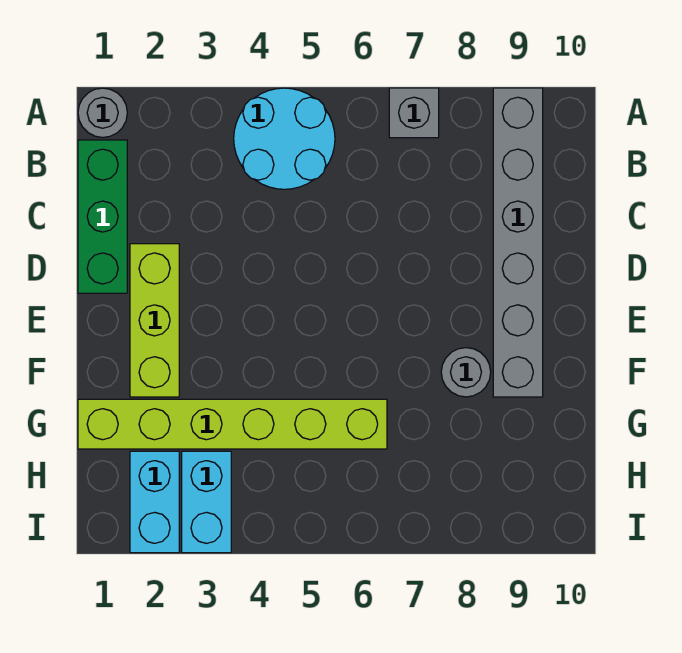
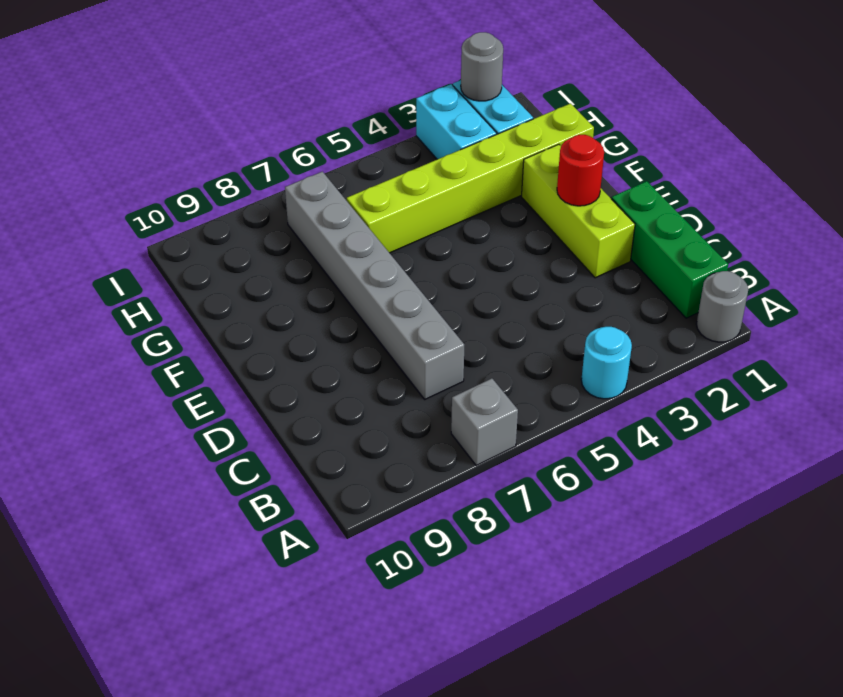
cyan 2x2 round brick [234,88,335,189] -> cyan 1x1 round brick [581,327,632,399]
grey 1x6 brick [493,88,543,397] -> grey 1x6 brick moved to [285,172,464,399]
none -> red 1x1 round brick [557,135,604,206]
grey 1x1 round brick [441,348,491,397] -> grey 1x1 round brick moved to [461,32,503,101]

